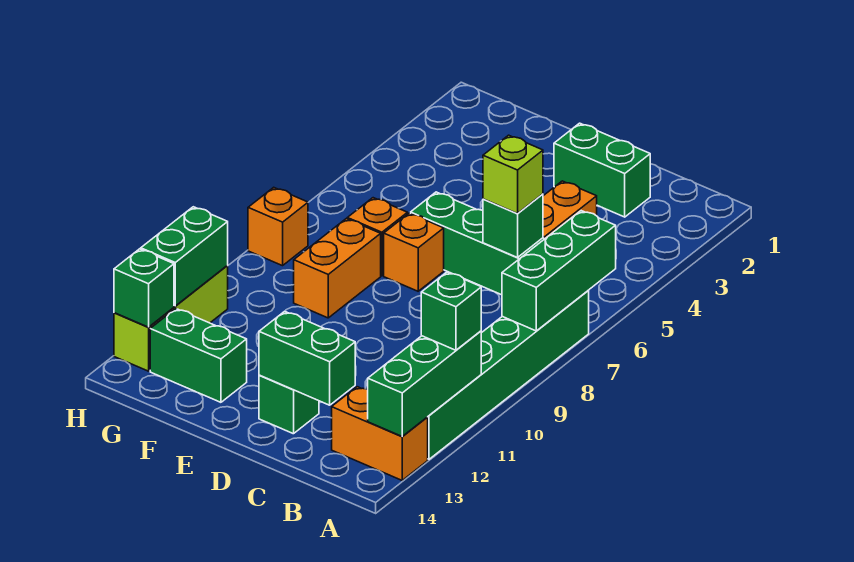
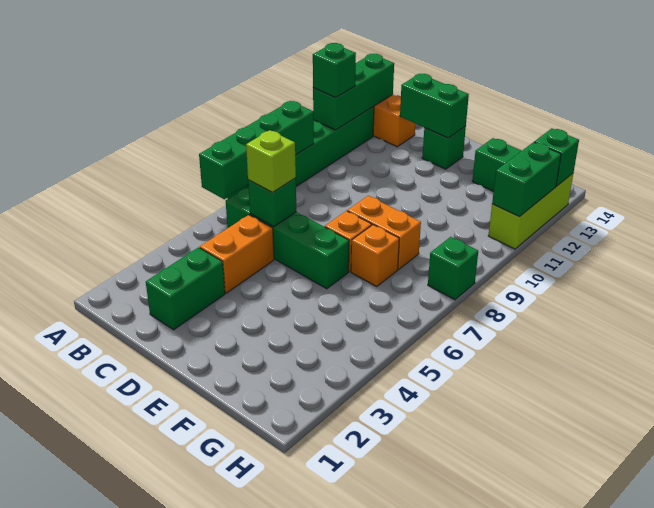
green 1x3 brick [502,211,616,331] -> green 1x4 brick [199,101,314,199]
green 1x2 brick [554,123,650,217] -> green 1x2 brick turned to [146,247,225,330]
orange 1x2 brick [294,219,381,318] -> orange 1x2 brick turned to [347,196,421,269]
orange 1x1 brick [248,187,308,266] -> green 1x1 brick [428,237,478,300]

